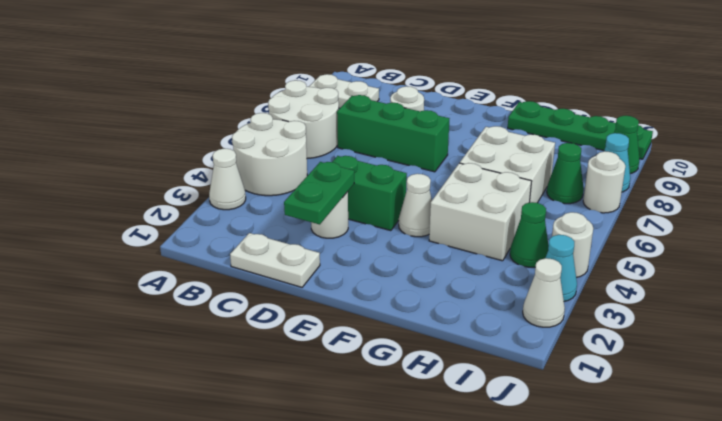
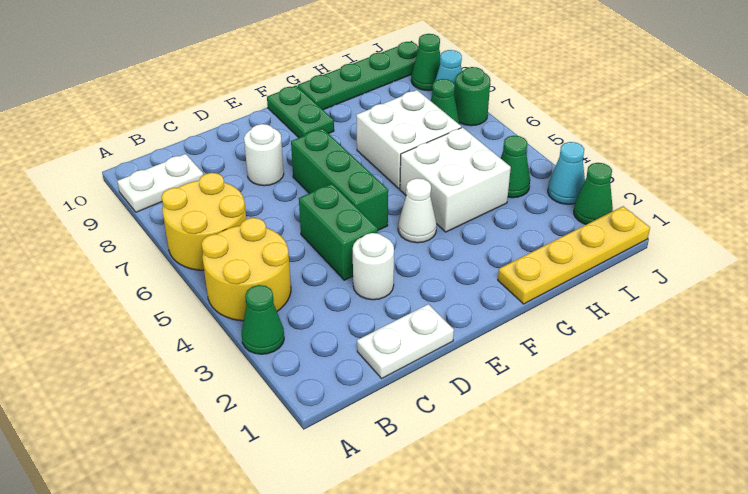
white 1x1 cone [209,148,246,210] -> green 1x1 cone [242,285,284,354]
white 2x2 round brick [232,113,307,196] -> yellow 2x2 round brick [201,218,291,321]
white 2x2 round brick [268,80,339,158] -> yellow 2x2 round brick [161,173,246,270]
green 1x3 brick [337,95,449,172] -> green 1x3 brick turned to [291,128,388,230]
green 1x2 plate [284,162,354,225] -> green 1x2 plate moved to [267,86,334,138]
green 1x2 brick [332,156,407,231] -> green 1x2 brick turned to [299,184,378,280]
none -> yellow 1x4 plate [498,206,650,304]
white 1x1 cone [523,258,565,327] -> green 1x1 cone [574,163,613,225]
white 1x1 round brick [552,212,593,278] -> none
white 1x1 round brick [583,151,625,213] -> green 1x1 round brick [454,67,490,126]

